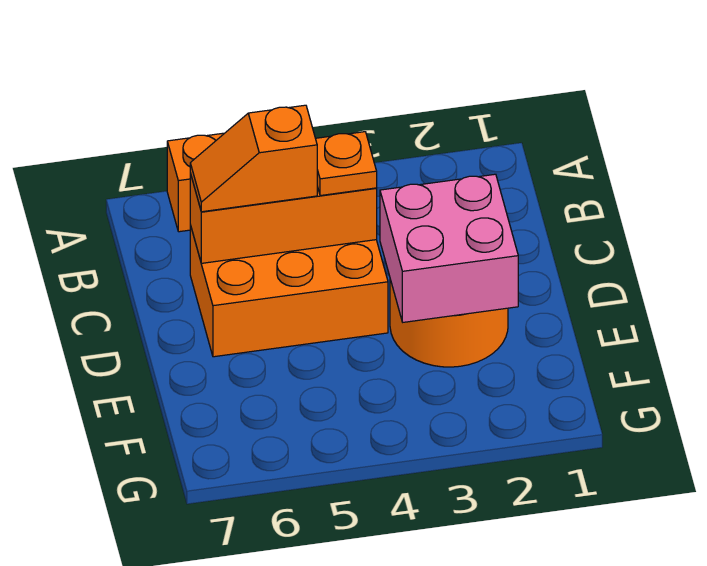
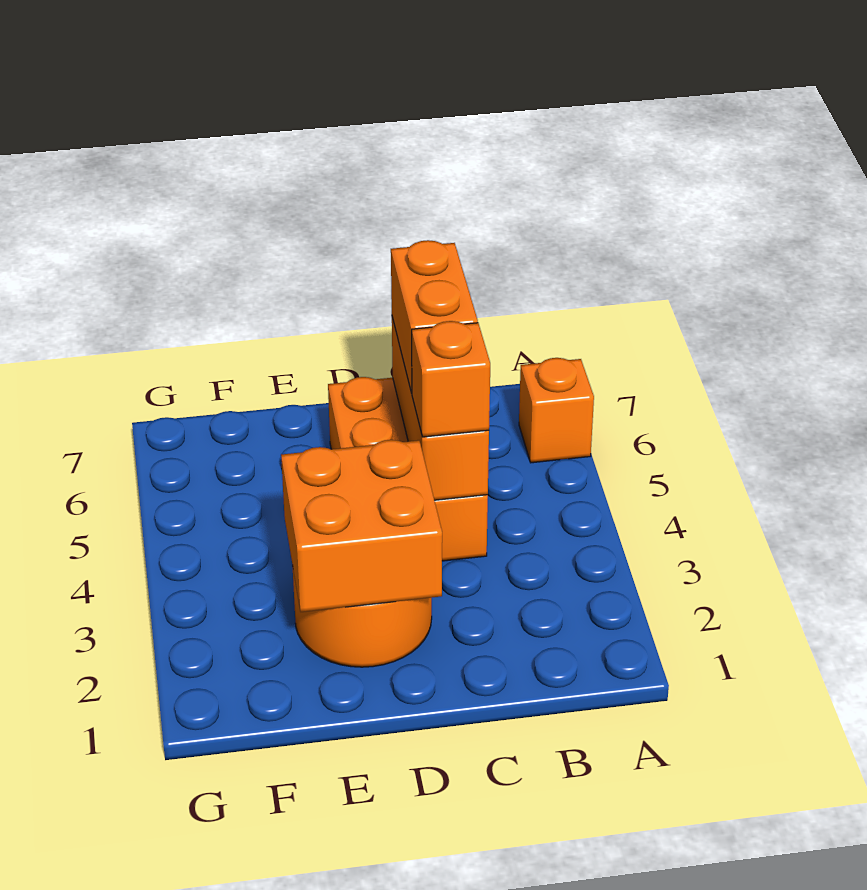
orange 1x1 plate [316,132,377,196] -> orange 1x1 brick [412,321,490,437]
orange 1x2 slope [190,105,317,212] -> orange 1x2 brick [391,240,478,393]
pink 2x2 brick [380,174,518,322] -> orange 2x2 brick [281,440,442,612]

